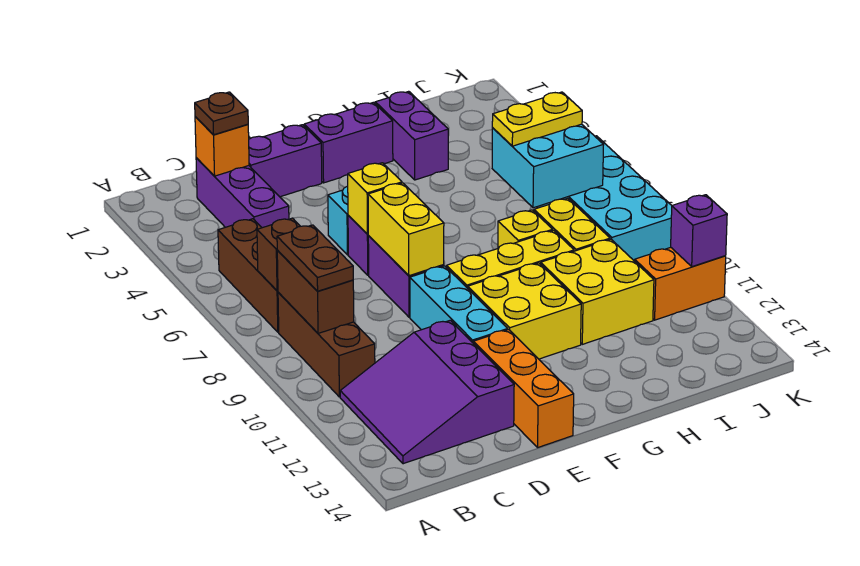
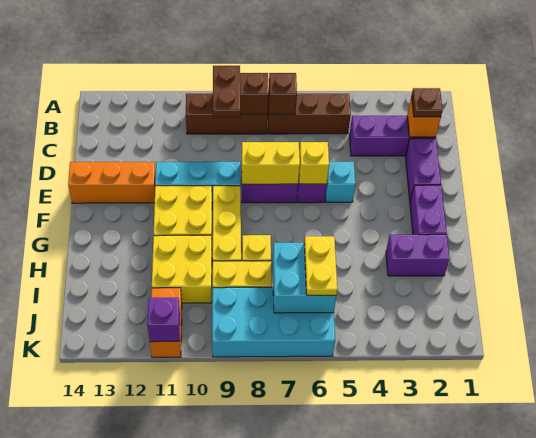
brown 1x2 plate [277,225,353,291] -> brown 1x2 plate turned to [213,66,241,117]
purple 3x3 slope [340,320,514,464] -> none

